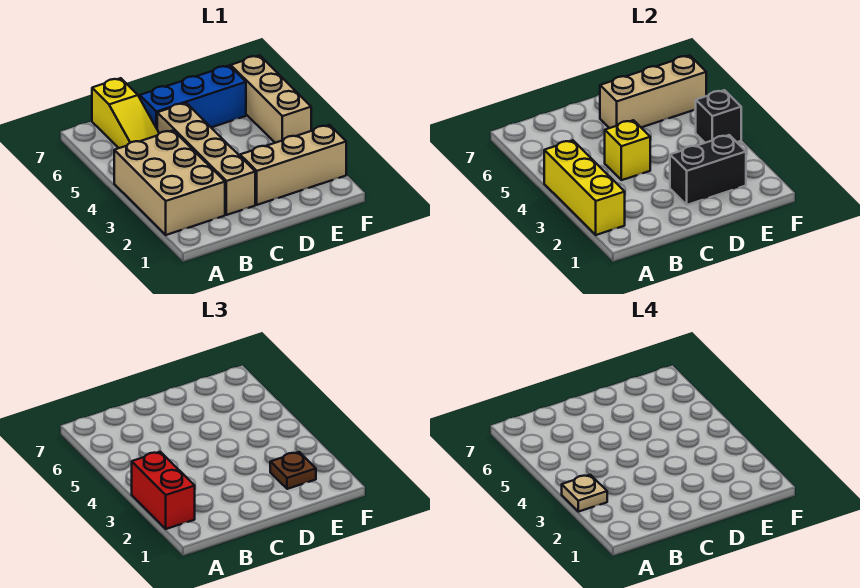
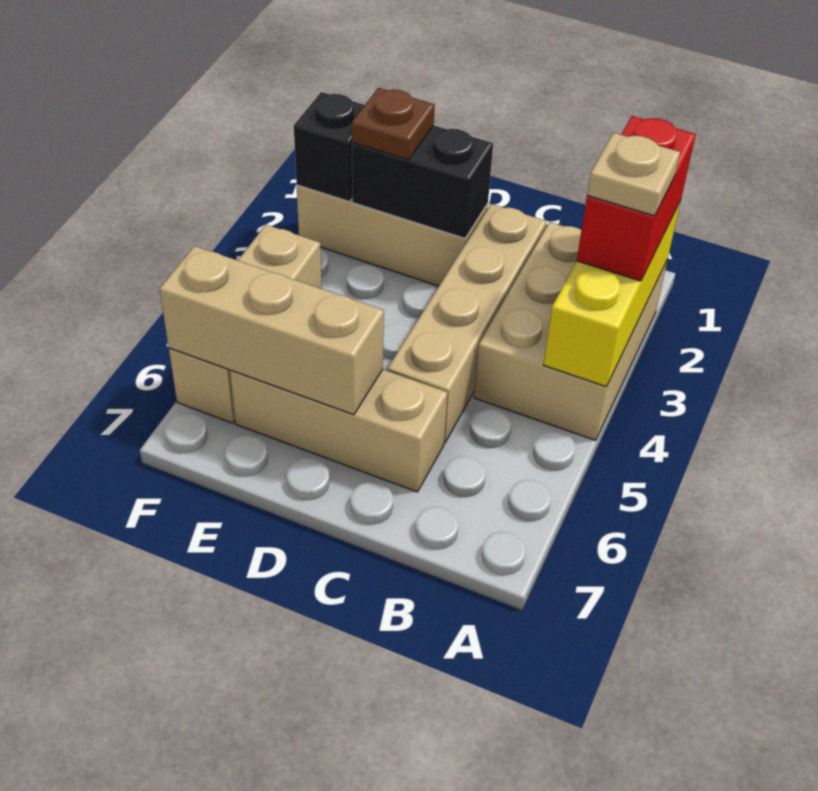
yellow 1x3 slope [92,78,159,148] -> none
yellow 1x1 brick [605,120,650,180] -> none
blue 1x3 brick [140,66,246,128] -> tan 1x3 brick [230,370,447,492]
black 1x1 brick [696,90,741,143] -> black 1x1 brick moved to [294,92,365,202]

